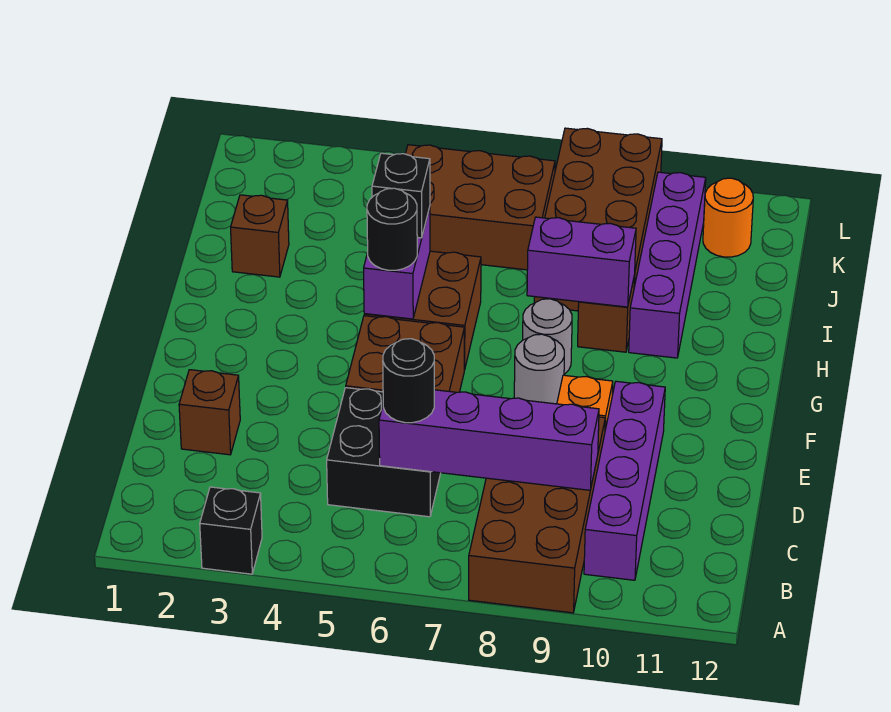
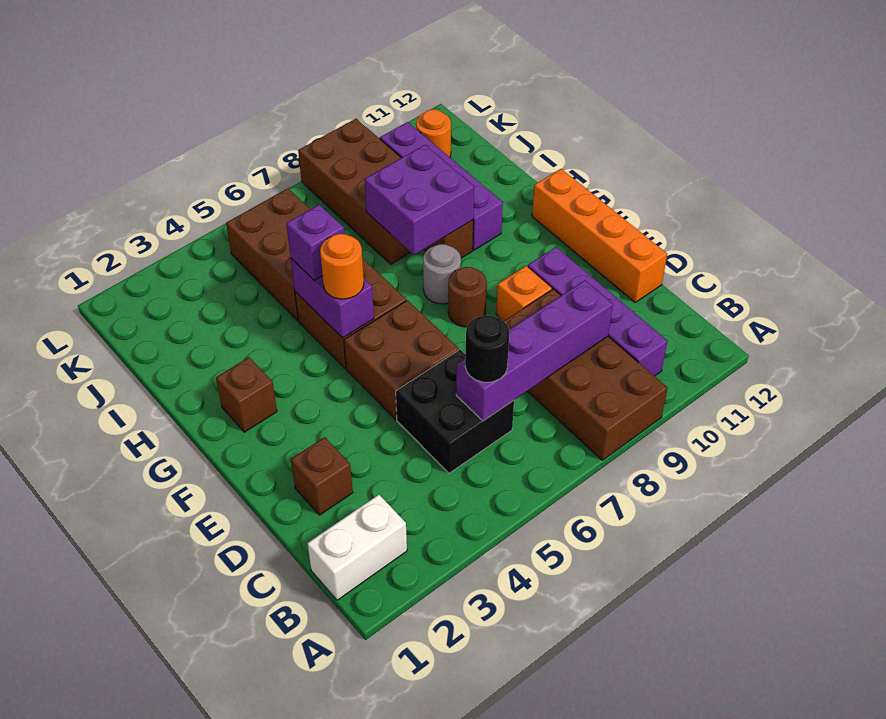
black 1x1 brick [200,487,262,574] -> none
none -> white 1x2 brick [307,495,407,600]
none -> orange 1x4 brick [532,169,667,302]
grey 1x1 round brick [514,334,564,404] -> brown 1x1 round brick [448,267,487,327]
black 1x1 round brick [367,188,417,270] -> orange 1x1 round brick [320,234,364,299]
black 1x1 brick [372,153,430,238] -> purple 1x1 brick [286,205,344,280]
purple 1x2 brick [527,217,636,307] -> purple 2x2 brick [365,145,474,255]
brown 1x1 brick [231,195,289,277] -> brown 1x1 brick moved to [216,357,277,432]
brown 2x3 brick [406,145,555,270] -> brown 2x3 brick turned to [226,188,310,321]

